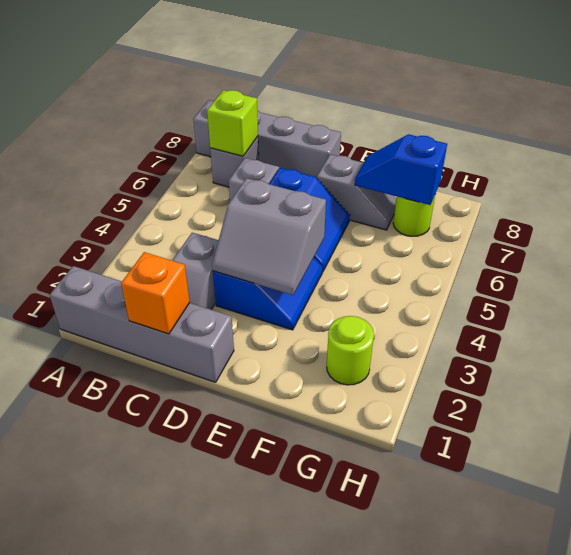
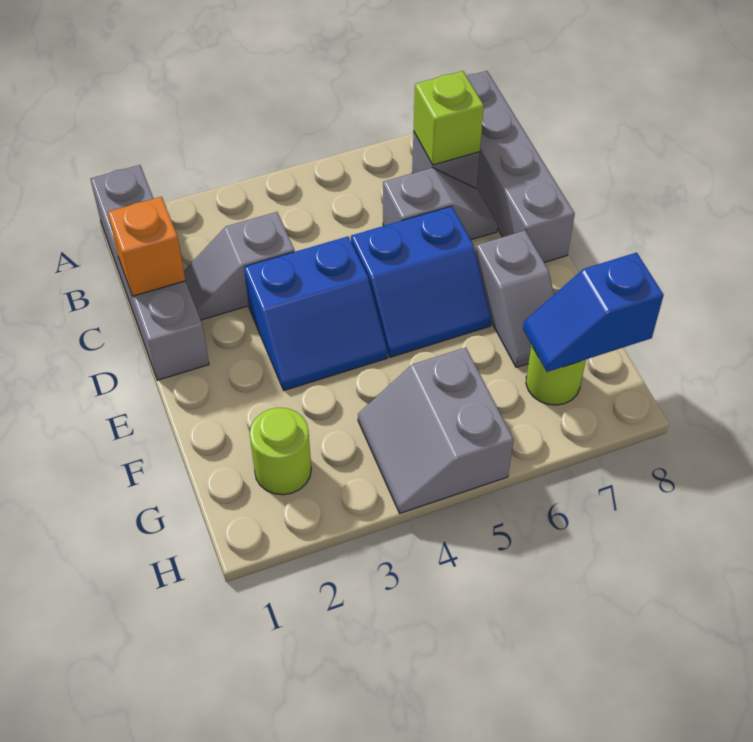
grey 2x2 slope [212,178,326,295] -> grey 2x2 slope moved to [358,348,514,513]
blue 1x2 slope [355,134,447,205] -> blue 1x2 slope turned to [523,253,664,372]

